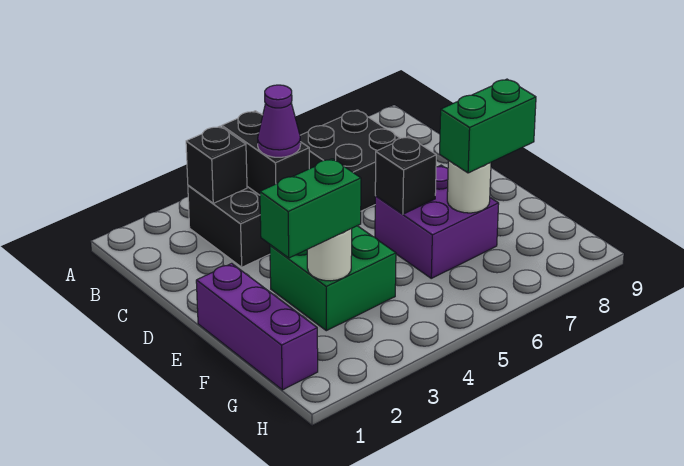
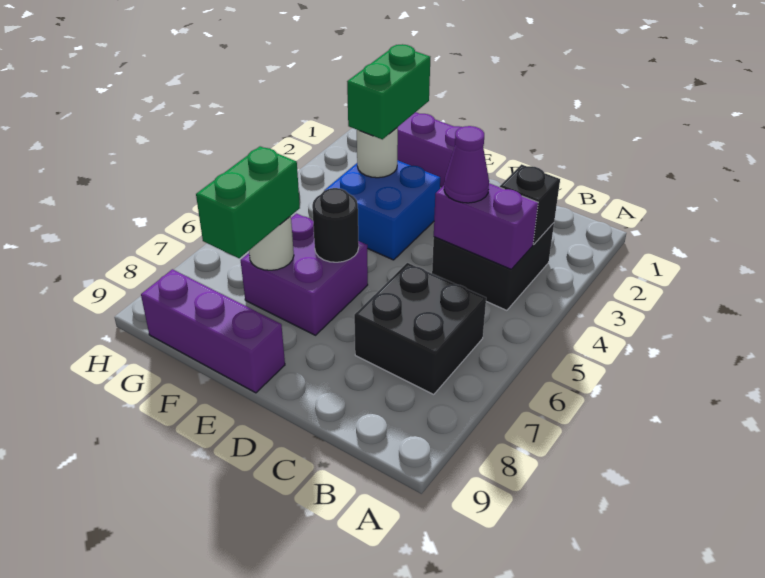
black 1x2 brick [222,111,309,195] -> purple 1x2 brick [434,183,538,269]
green 2x2 brick [270,226,396,331] -> blue 2x2 brick [324,160,440,260]
black 1x1 brick [375,137,436,214] -> black 1x1 round brick [312,188,359,262]
none -> purple 1x3 brick [141,269,285,393]

